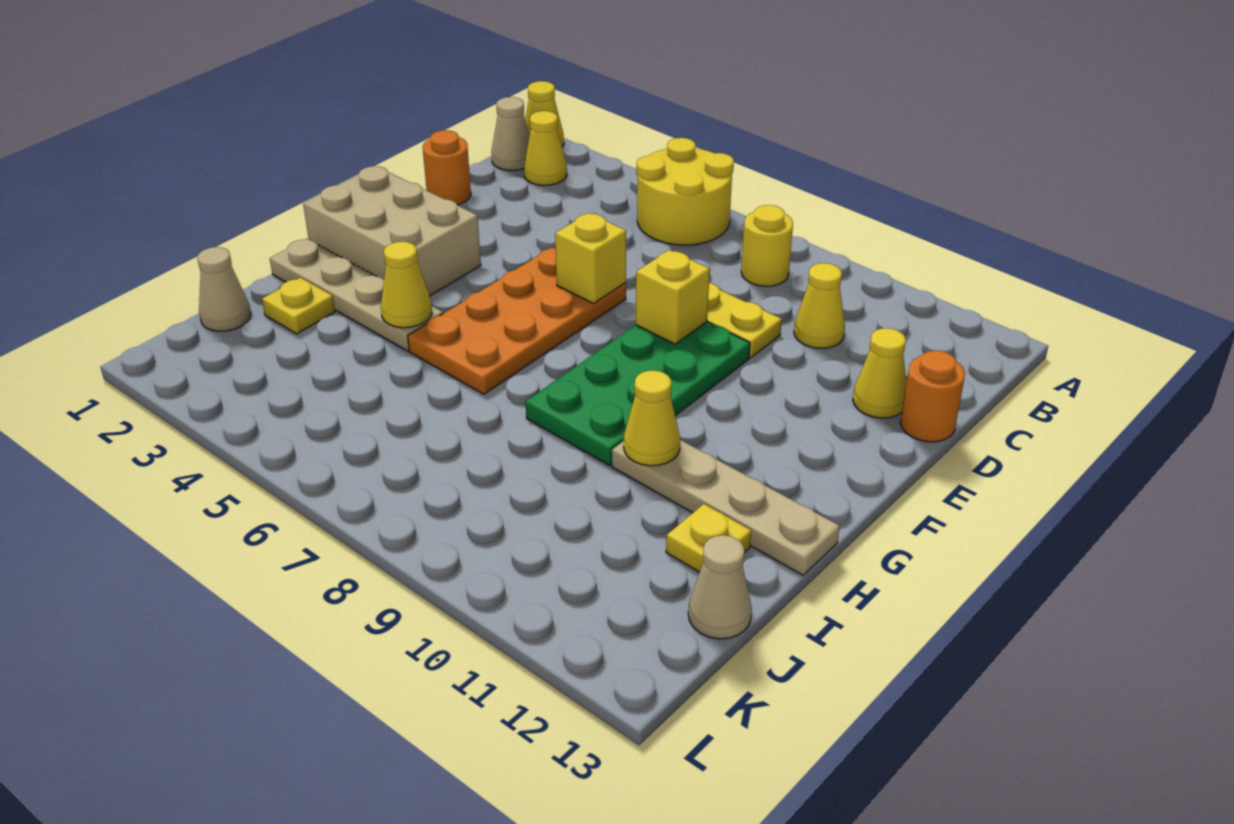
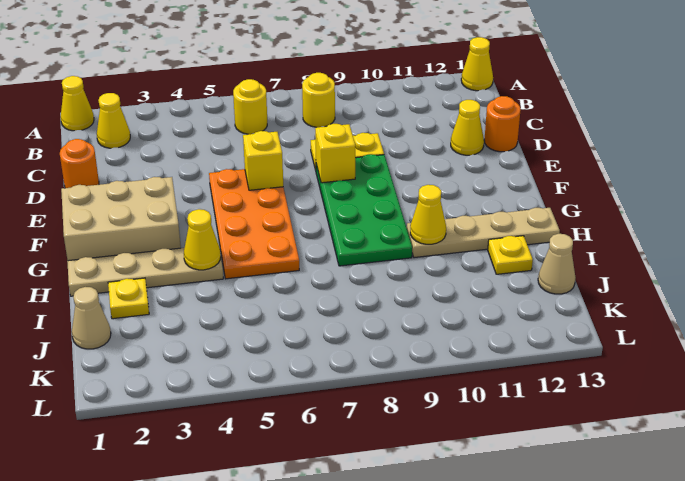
yellow 2x2 round brick [636,138,734,245] -> yellow 1x1 round brick [233,79,267,134]
tan 1x1 cone [491,97,530,170] -> none
yellow 1x1 cone [794,263,845,348] -> yellow 1x1 cone moved to [461,37,493,91]

